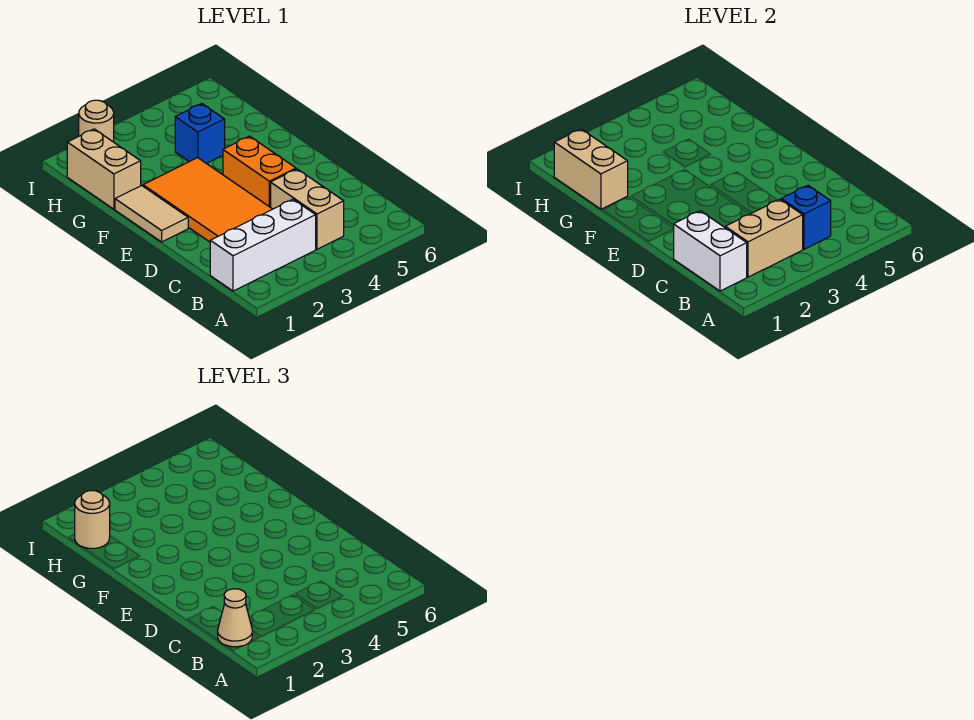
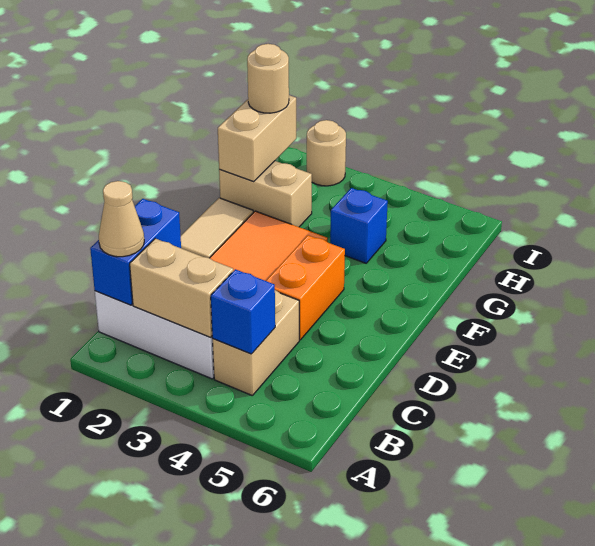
white 1x2 brick [673,211,747,291] -> blue 1x2 brick [90,199,181,305]
tan 1x2 brick [67,129,141,209] -> tan 1x2 brick turned to [219,161,312,227]

